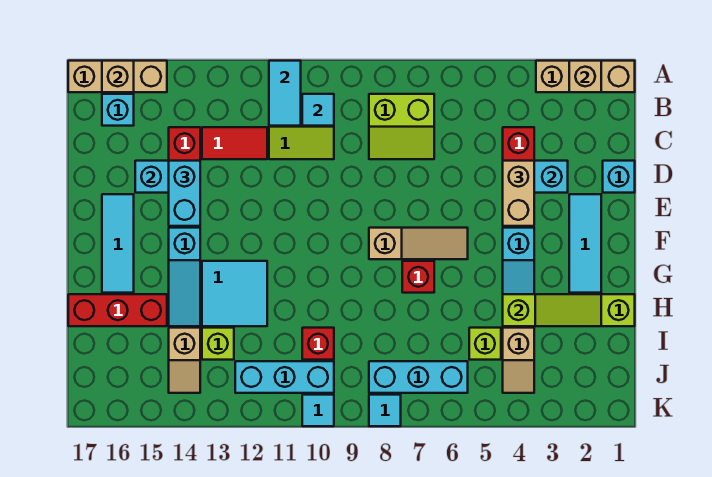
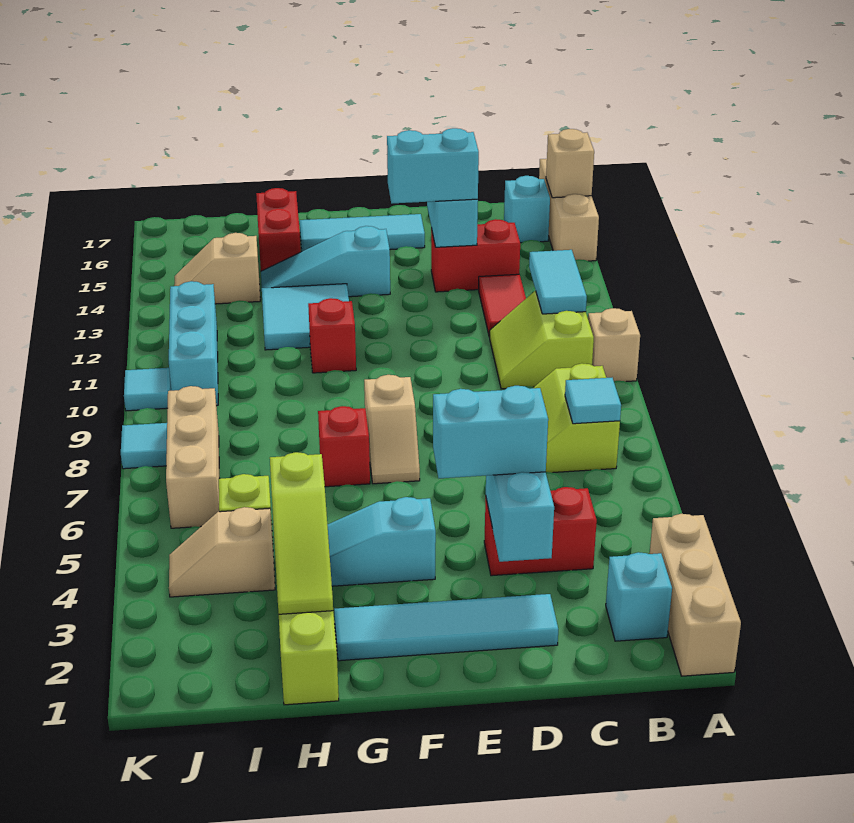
tan 1x1 brick [569,61,601,92] -> tan 1x1 brick moved to [588,308,640,382]
cyan 1x2 tile [269,61,301,126] -> cyan 1x2 tile turned to [529,250,587,314]
cyan 1x1 tile [302,94,334,126] -> cyan 1x1 tile moved to [565,378,621,424]
cyan 1x1 brick [603,161,635,193] -> cyan 1x1 brick moved to [606,552,672,641]
tan 1x2 brick [503,161,534,226] -> cyan 1x2 brick [433,386,548,478]
cyan 1x3 tile [569,194,601,293] -> cyan 1x4 tile [334,594,558,661]
tan 1x3 slope [369,228,468,259] -> tan 1x2 slope [364,375,420,484]
red 1x3 brick [68,294,167,326] -> red 1x2 brick [256,188,301,271]
red 1x1 brick [302,328,334,360] -> red 1x1 brick moved to [308,298,356,373]
lime 1x1 brick [202,328,234,360] -> none
cyan 1x3 brick [369,361,468,393] -> tan 1x3 brick [166,386,220,528]

